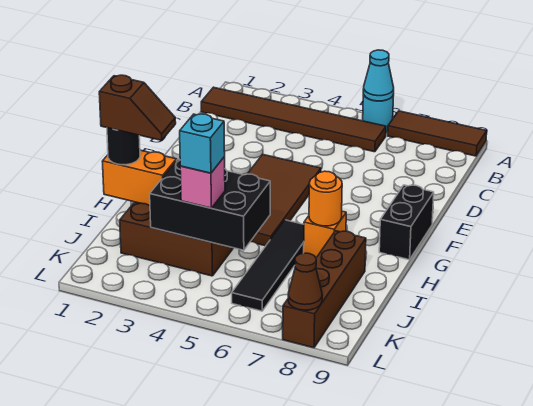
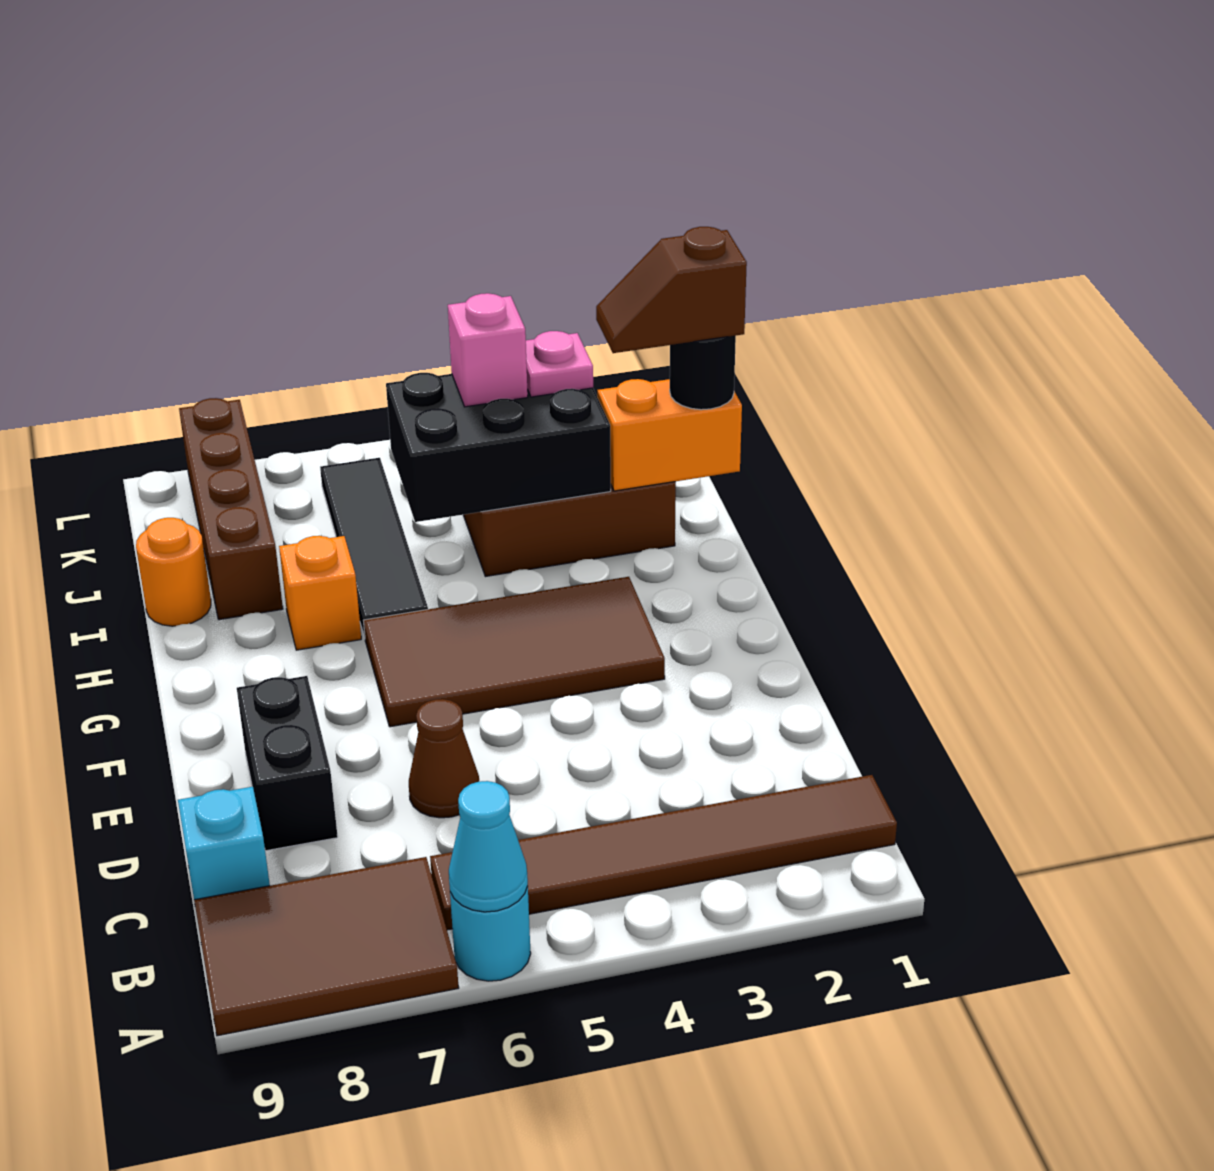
brown 1x3 tile [388,111,487,156] -> brown 2x3 tile [194,857,459,1036]
brown 2x4 tile [248,154,321,246] -> brown 2x4 tile turned to [363,577,665,727]
black 1x2 brick [379,185,434,260] -> black 1x2 brick moved to [237,676,338,851]
orange 1x1 round brick [309,171,342,226] -> orange 1x1 round brick moved to [136,518,211,626]
none -> pink 1x1 plate [526,331,593,397]
cyan 1x1 brick [180,114,225,173] -> cyan 1x1 brick moved to [178,787,270,900]
brown 1x1 cone [288,253,322,310] -> brown 1x1 cone moved to [409,699,479,818]

